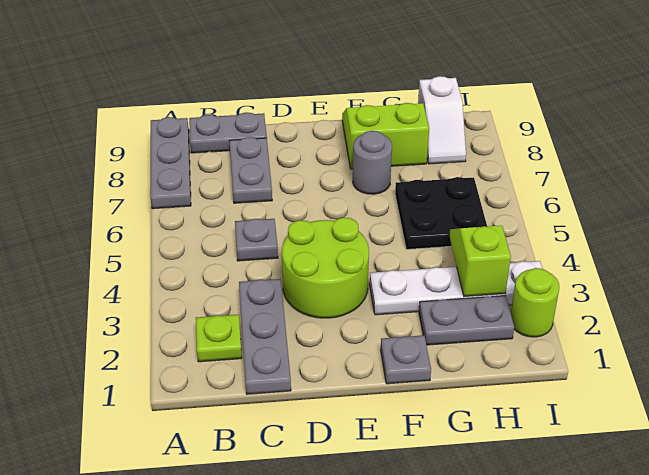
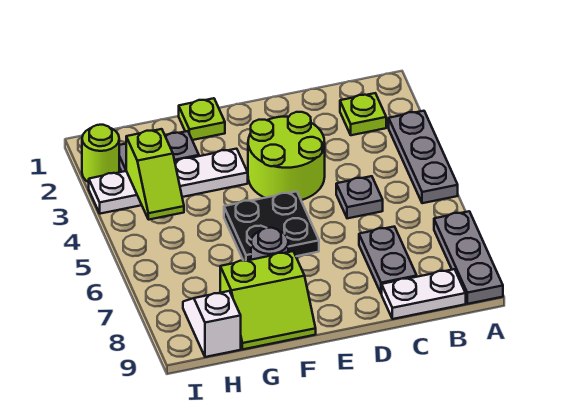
grey 1x2 plate [189,112,267,153] -> white 1x2 plate [382,269,466,319]
grey 1x3 plate [239,279,291,394] -> grey 1x3 plate moved to [389,111,458,203]
grey 1x1 plate [381,335,431,384] -> lime 1x1 plate [179,98,225,140]
black 2x2 plate [395,177,487,249] -> black 2x2 plate moved to [224,191,319,261]

